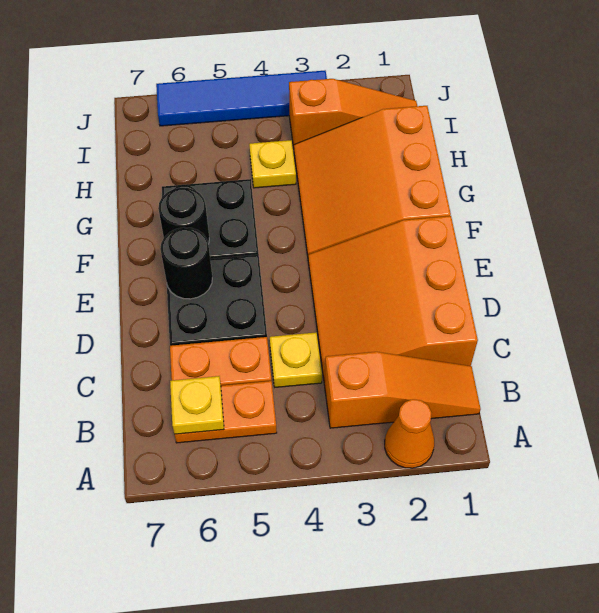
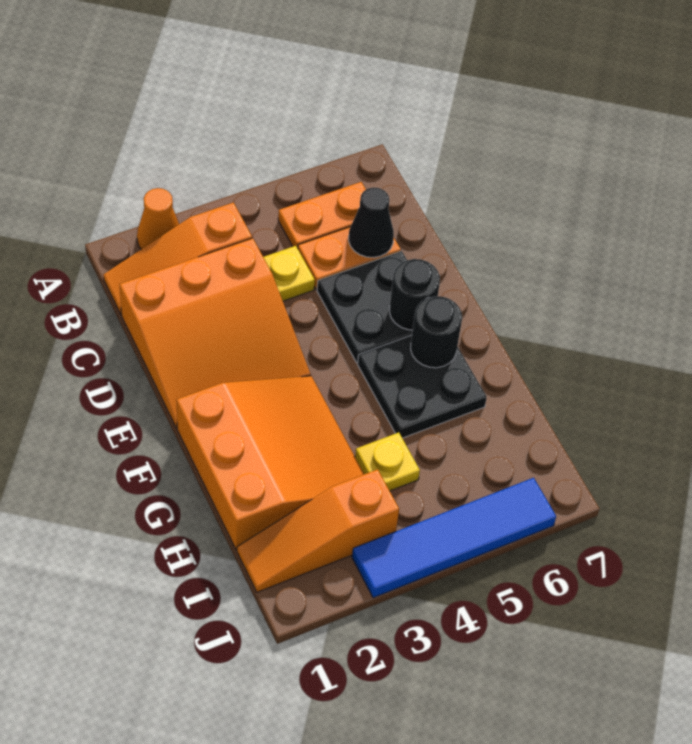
yellow 1x1 plate [170,376,224,434] -> none
orange 3x3 slope [308,216,478,383] -> orange 3x3 slope turned to [120,238,311,428]
none -> black 1x1 cone [349,187,394,257]

